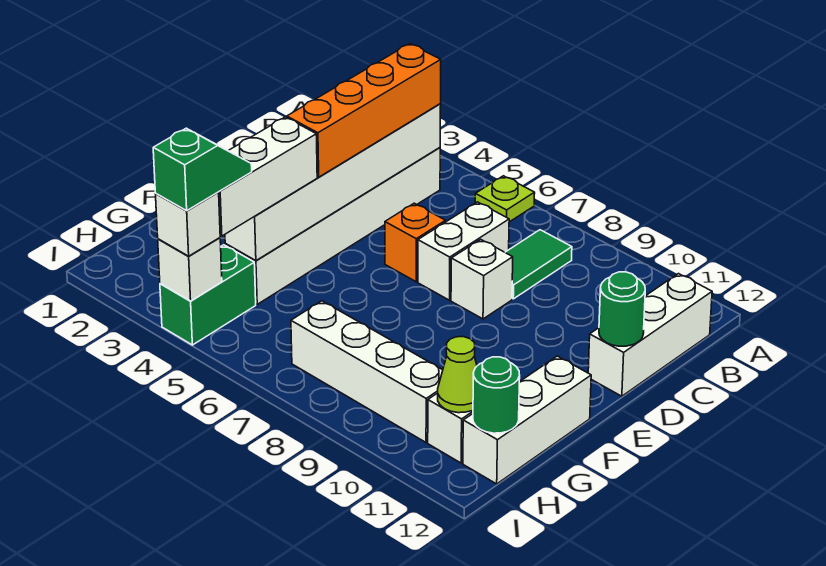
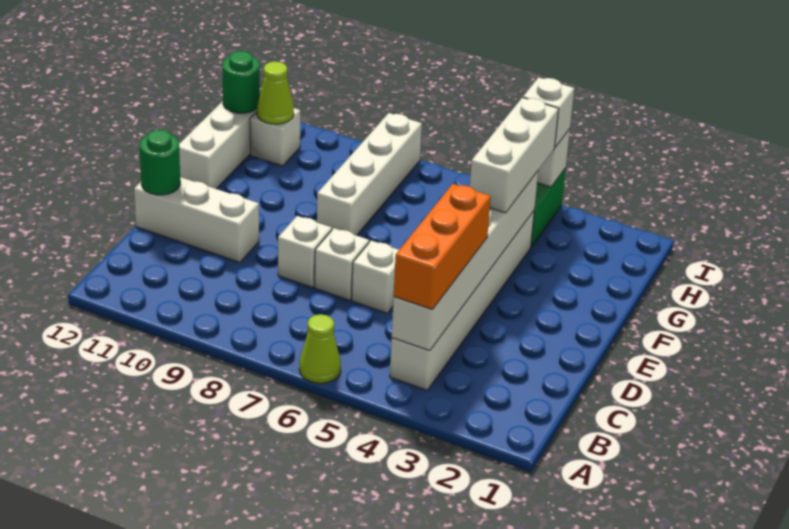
lime 1x1 plate [475,176,535,222] -> lime 1x1 cone [299,314,341,383]
orange 1x4 brick [287,44,441,177] -> orange 1x3 brick [394,184,491,309]
green 1x2 tile [505,230,572,299] -> none
white 1x3 brick [588,274,712,396] -> white 1x3 brick turned to [134,177,259,263]
white 1x2 brick [418,202,509,300] -> white 1x1 brick [315,228,369,300]
orange 1x1 brick [385,203,446,282] -> white 1x1 brick [352,241,399,313]
green 1x2 slope [153,128,252,211] -> none
white 1x4 brick [291,301,443,442] -> white 1x4 brick turned to [317,113,422,236]

